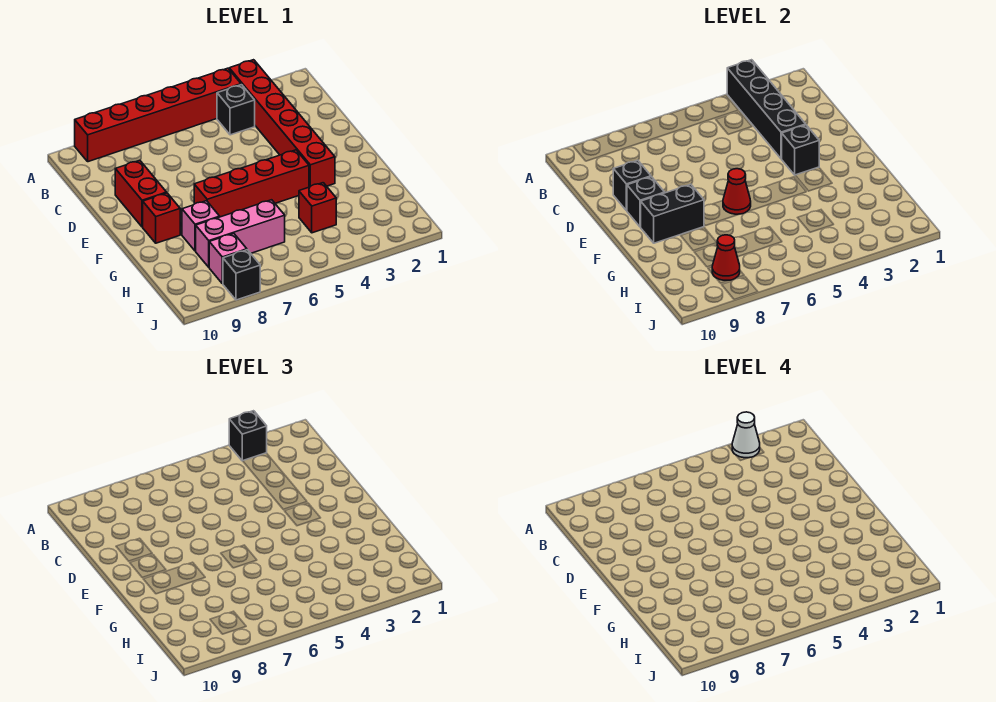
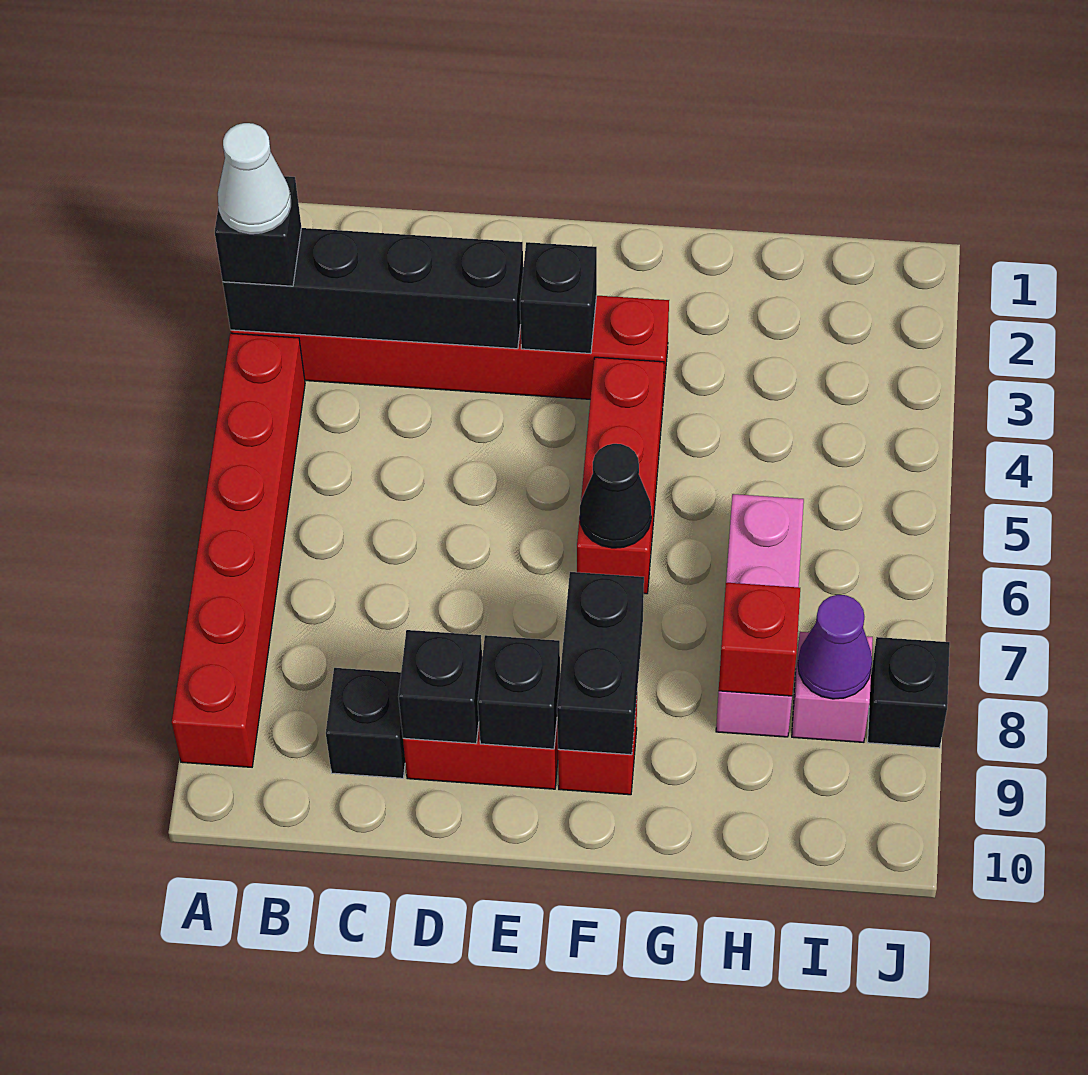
black 1x1 brick [217,85,255,135] -> black 1x1 brick moved to [326,668,405,778]
red 1x4 brick [194,150,309,217] -> red 1x3 brick [577,357,664,594]
red 1x1 cone [723,169,751,214] -> black 1x1 cone [580,444,651,548]
pink 1x1 brick [182,201,220,251] -> none
red 1x1 brick [299,183,336,233] -> red 1x1 brick moved to [719,583,800,696]
red 1x1 cone [712,235,740,281] -> purple 1x1 cone [798,595,872,699]

